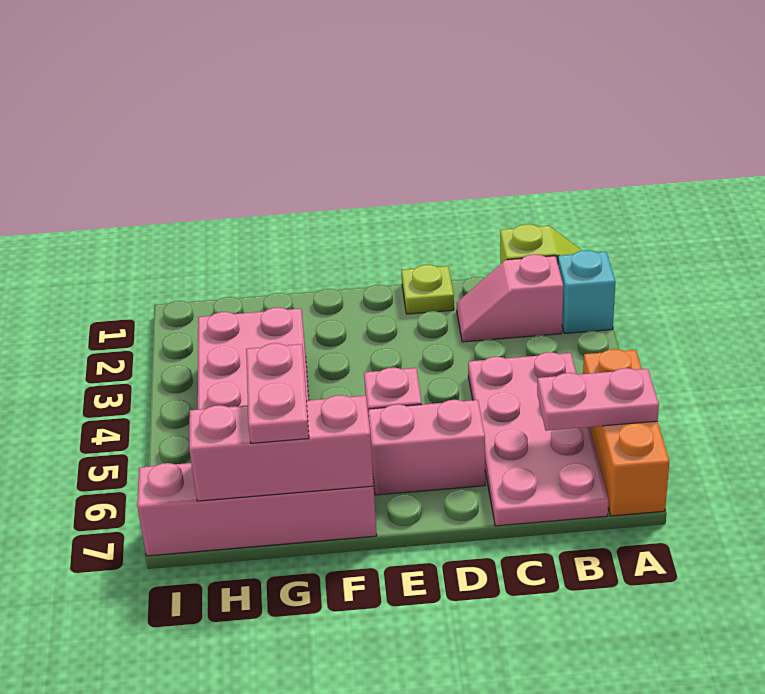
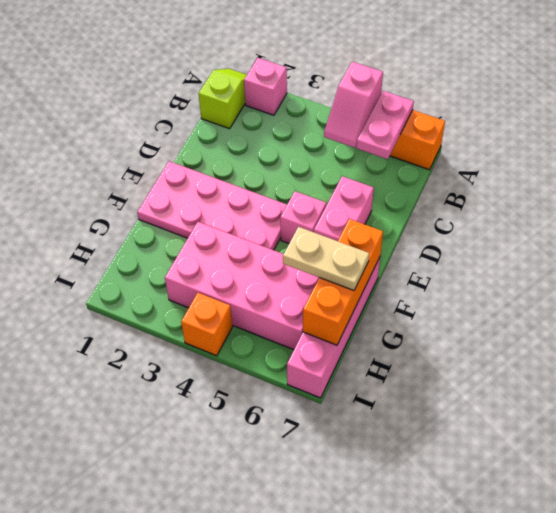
cyan 1x1 brick [558,250,615,333] -> pink 1x1 brick [244,58,287,115]
pink 1x2 slope [457,254,563,342] -> pink 1x2 slope moved to [324,62,383,148]
pink 2x4 plate [468,352,609,526] -> pink 2x4 plate moved to [137,161,287,250]
lime 1x1 plate [402,265,454,314] -> none
pink 1x3 brick [189,395,374,501] -> orange 1x3 brick [303,219,383,345]
pink 1x2 plate [246,343,309,443] -> tan 1x2 plate [283,227,369,290]
none -> orange 1x1 brick [181,293,232,356]

